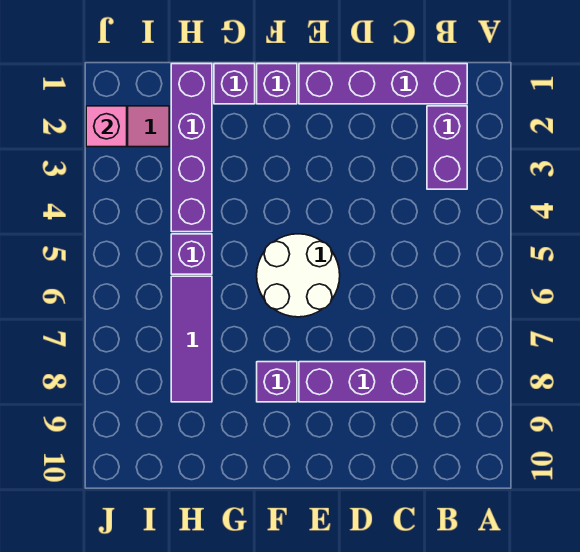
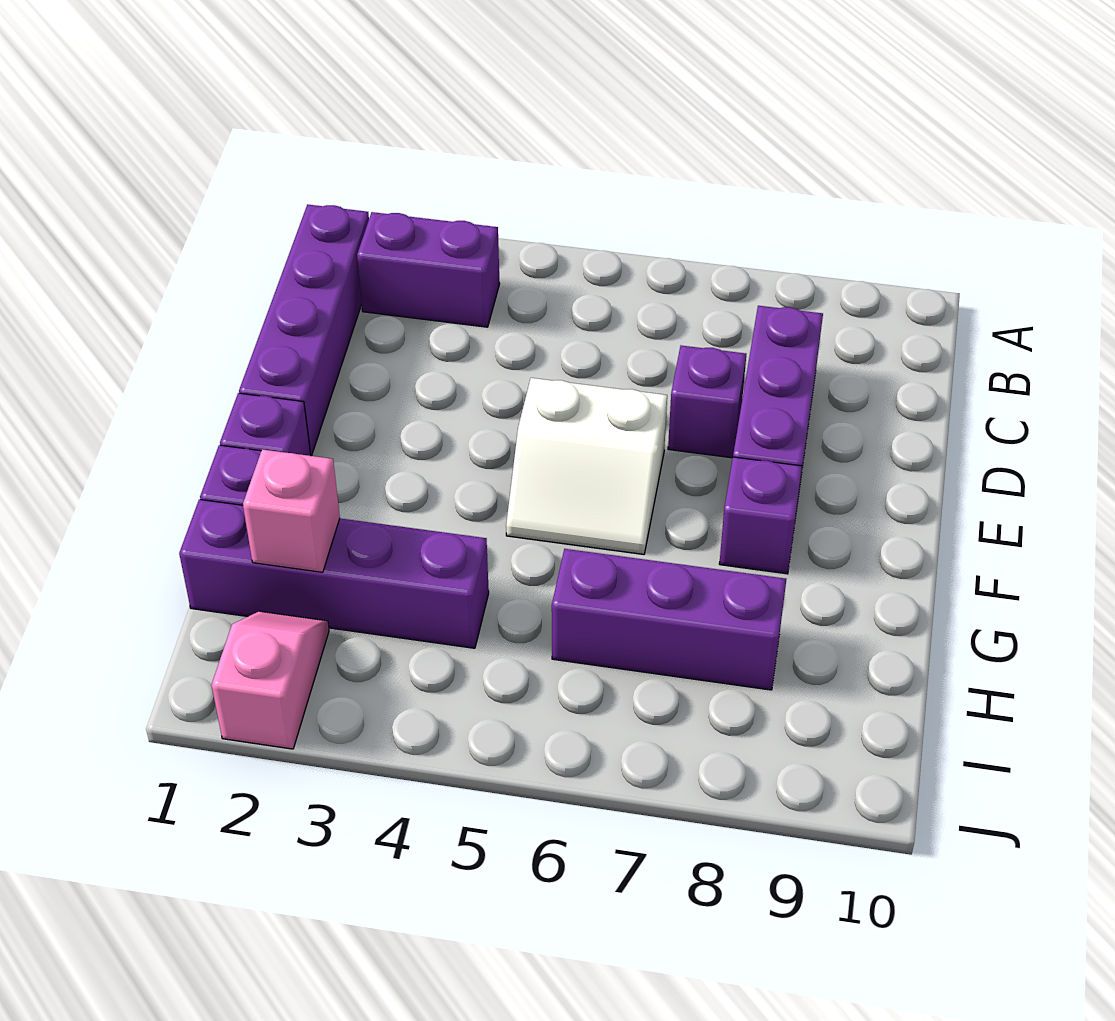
white 2x2 round brick [257,234,340,317] -> white 2x2 slope [506,378,667,554]
purple 1x1 brick [171,234,212,274] -> purple 1x1 brick moved to [668,346,746,458]
purple 1x3 tile [171,276,212,402] -> purple 1x3 brick [552,549,786,690]
pink 1x1 brick [86,106,127,147] -> pink 1x1 brick moved to [243,449,340,572]

